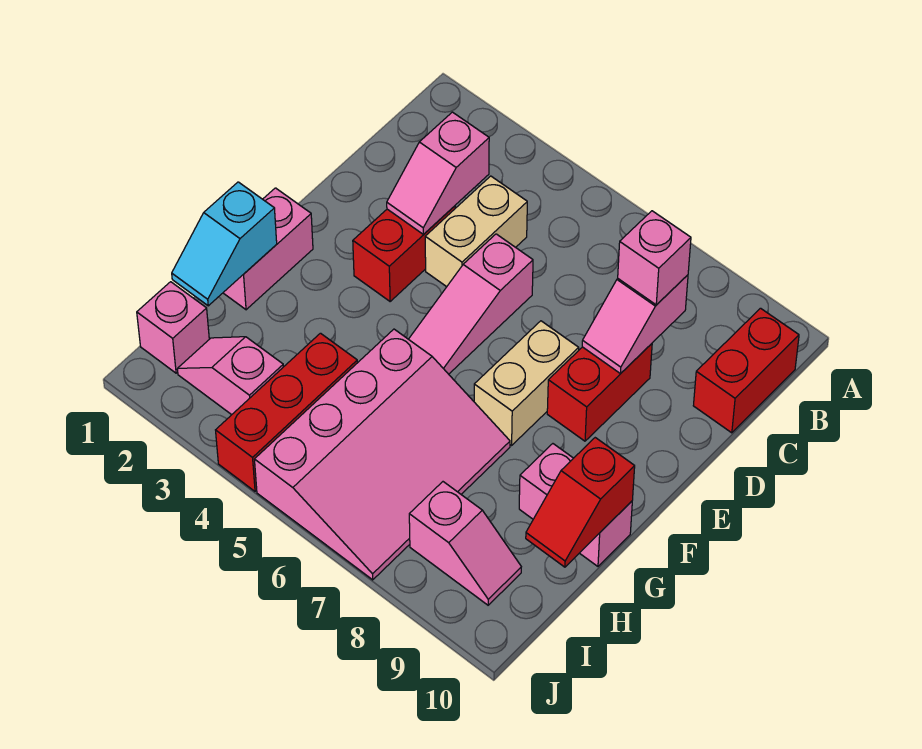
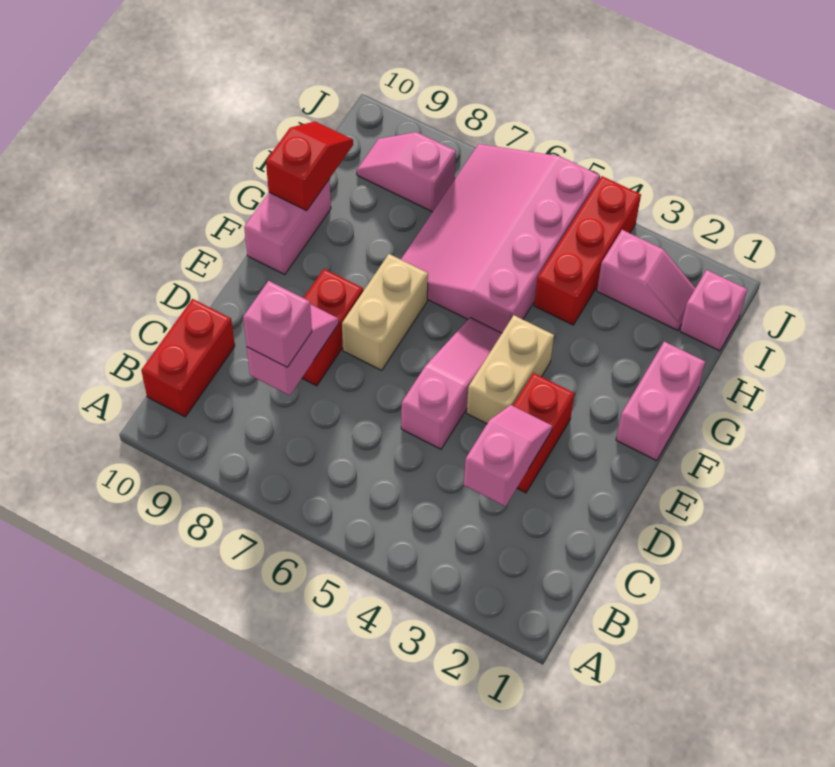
tan 1x2 brick [425,176,527,287] -> tan 1x2 brick moved to [467,315,554,424]
cyan 1x2 slope [172,182,277,306] -> none
pink 1x2 brick [519,444,632,566] -> pink 1x2 brick turned to [244,179,331,275]

